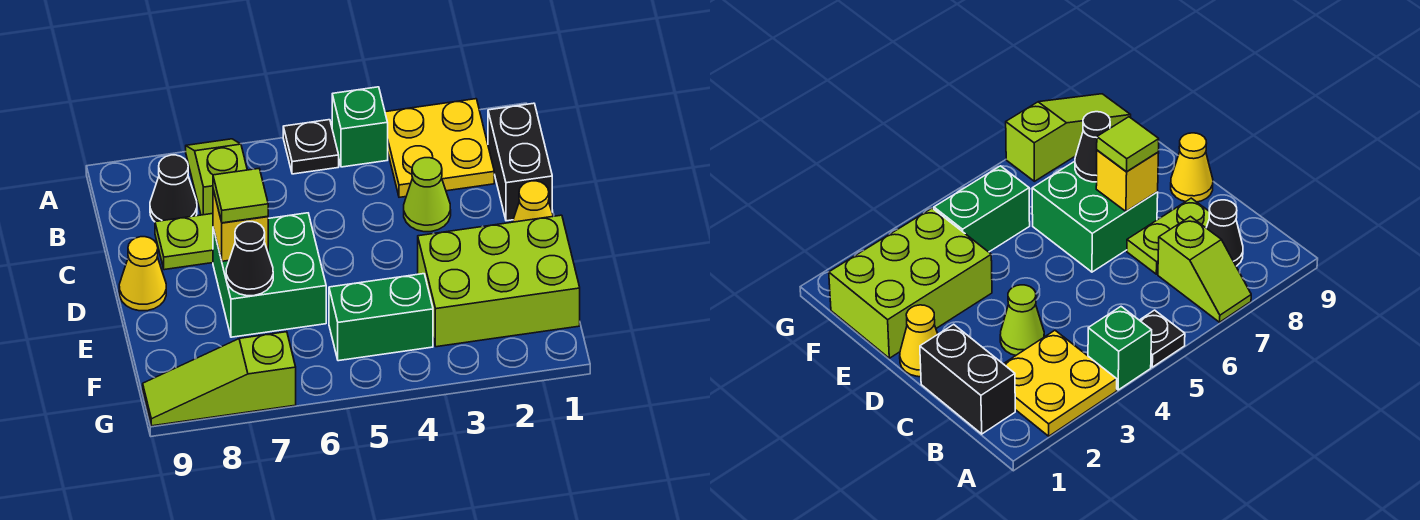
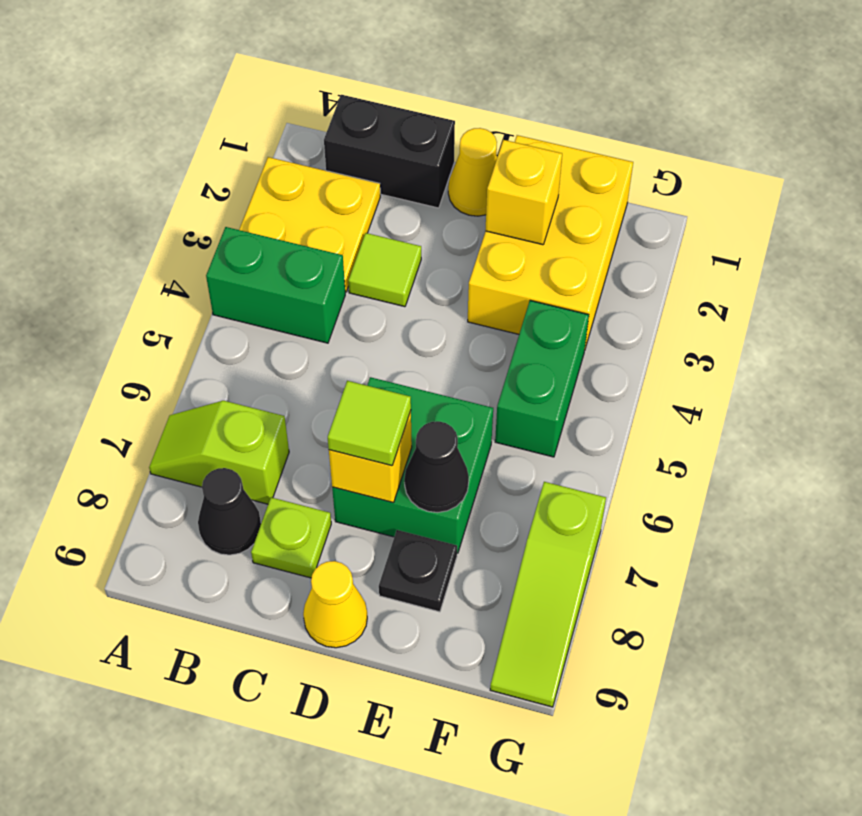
green 1x1 brick [332,87,388,167] -> green 1x2 brick [206,227,345,343]
black 1x1 plate [283,120,339,174] -> black 1x1 plate moved to [379,530,457,612]
lime 1x1 cone [404,158,451,232] -> lime 1x1 tile [348,233,421,307]
lime 1x2 plate [155,214,213,270] -> lime 1x1 plate [251,497,331,578]
lime 2x3 brick [418,215,580,347] -> yellow 2x3 brick [468,135,633,348]
none -> yellow 1x1 brick [485,140,562,245]

